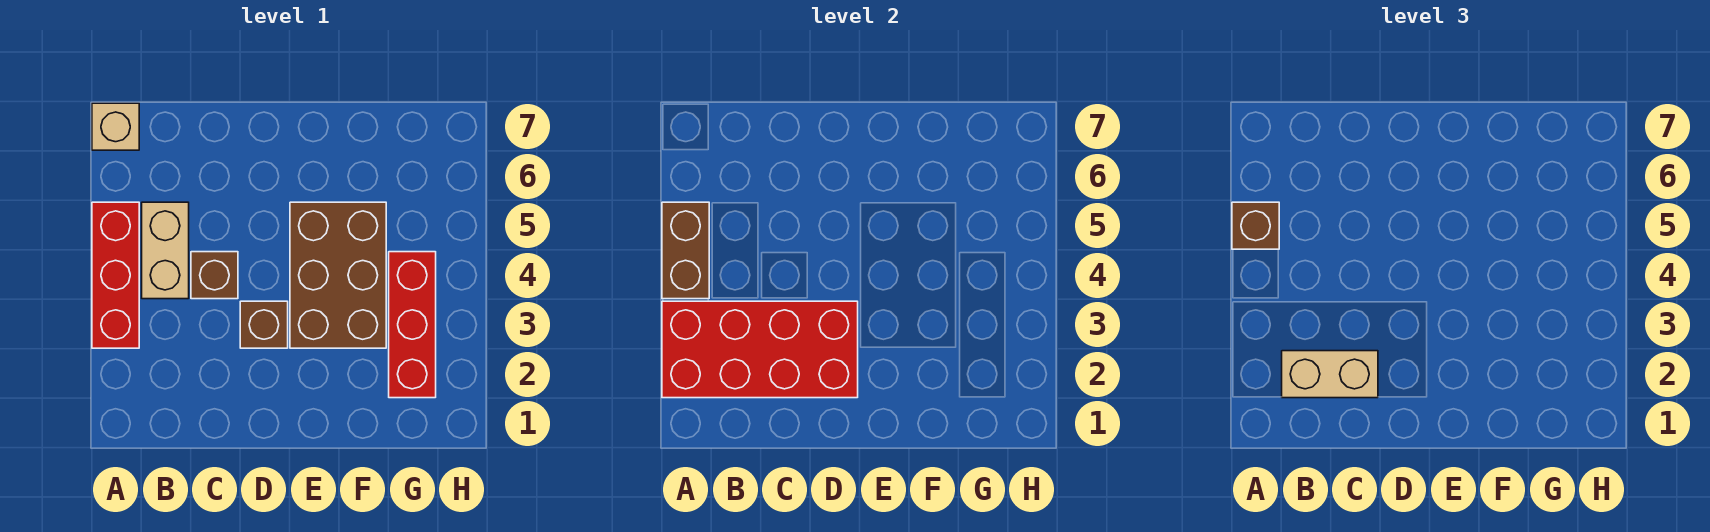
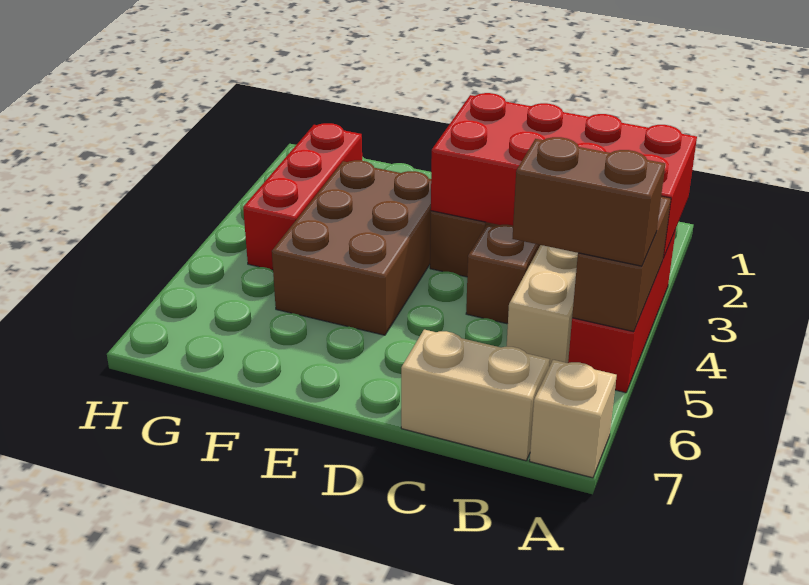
brown 1x1 brick [1232,202,1279,249] -> brown 1x2 brick [512,137,665,266]
tan 1x2 brick [1282,351,1378,398] -> tan 1x2 brick moved to [401,330,550,461]

